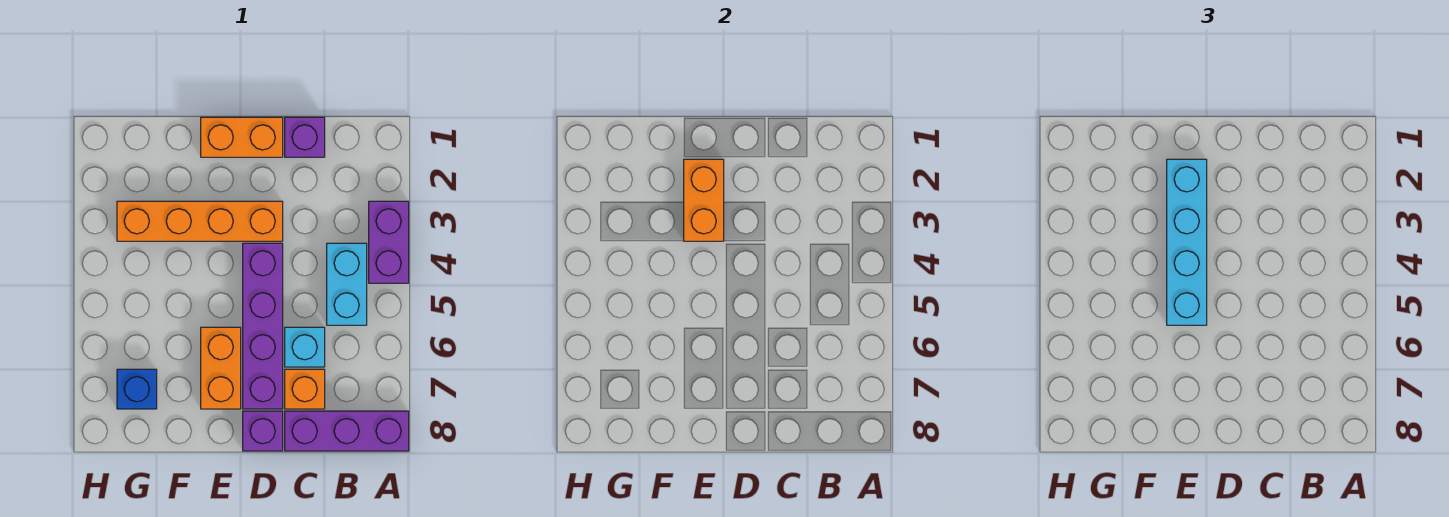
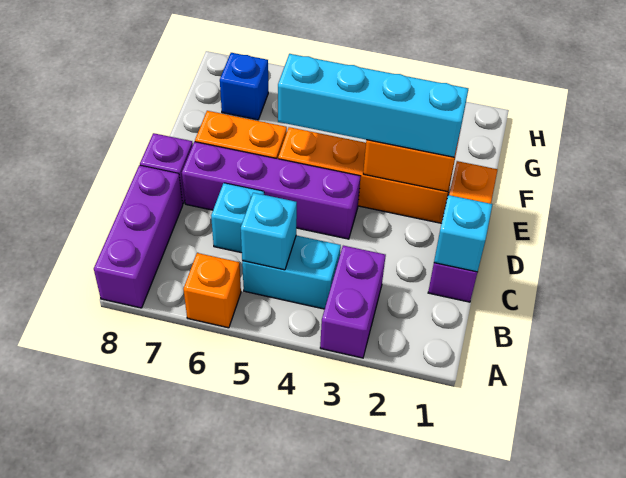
purple 1x2 brick [369,201,409,283] -> purple 1x2 brick turned to [320,246,386,358]
none -> cyan 1x1 brick [241,193,297,270]
none -> cyan 1x1 brick [434,195,493,272]
orange 1x1 brick [285,369,325,409] -> orange 1x1 brick moved to [184,253,241,328]
orange 1x4 brick [117,201,283,241] -> orange 1x4 brick turned to [278,127,454,223]

